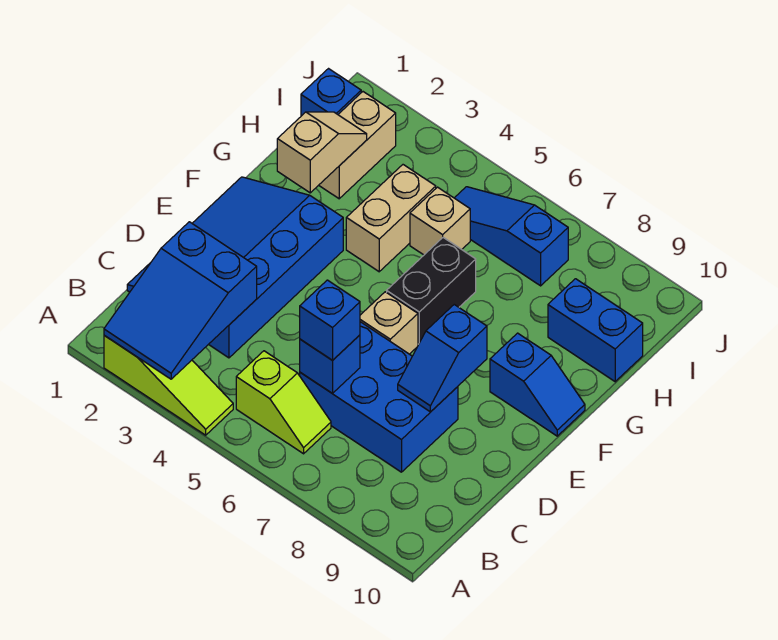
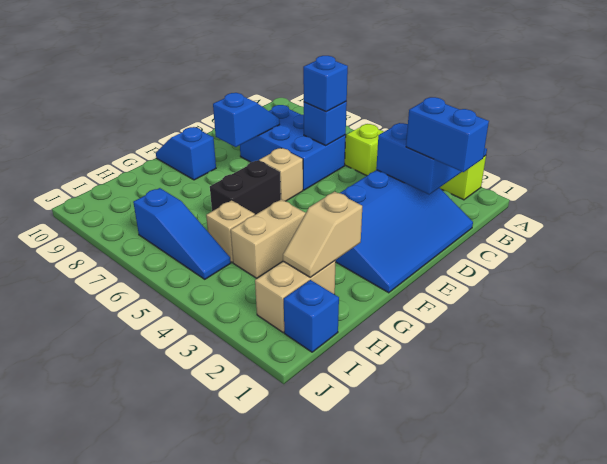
blue 1x2 brick [548,279,643,382] -> blue 1x2 brick moved to [406,97,489,172]

